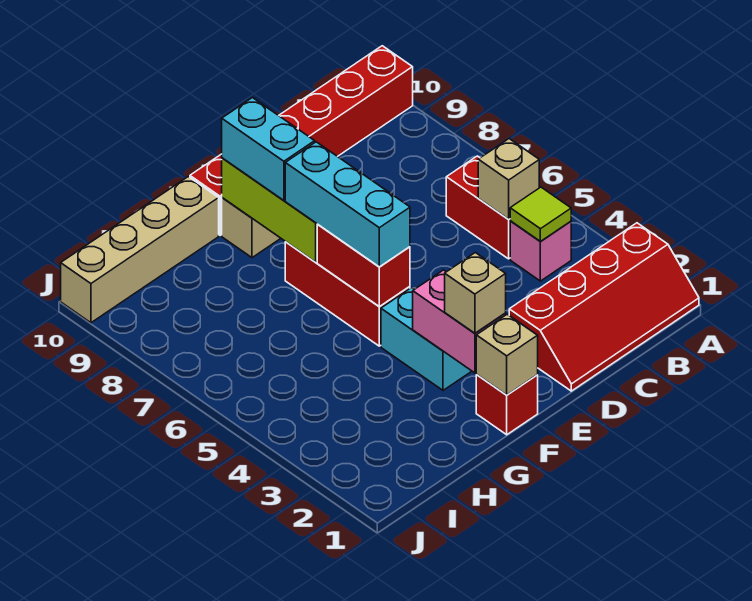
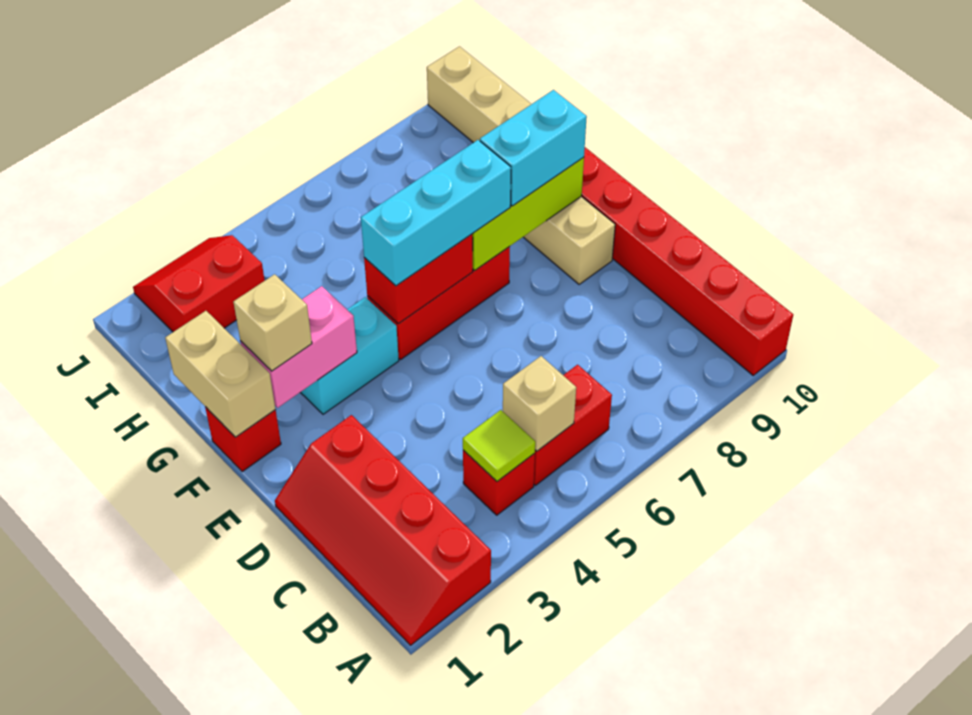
pink 1x1 brick [510,221,571,281] -> red 1x1 brick [463,450,535,515]
tan 1x1 brick [476,314,538,395] -> tan 1x2 brick [165,311,275,437]
none -> red 2x2 slope [133,235,265,332]

